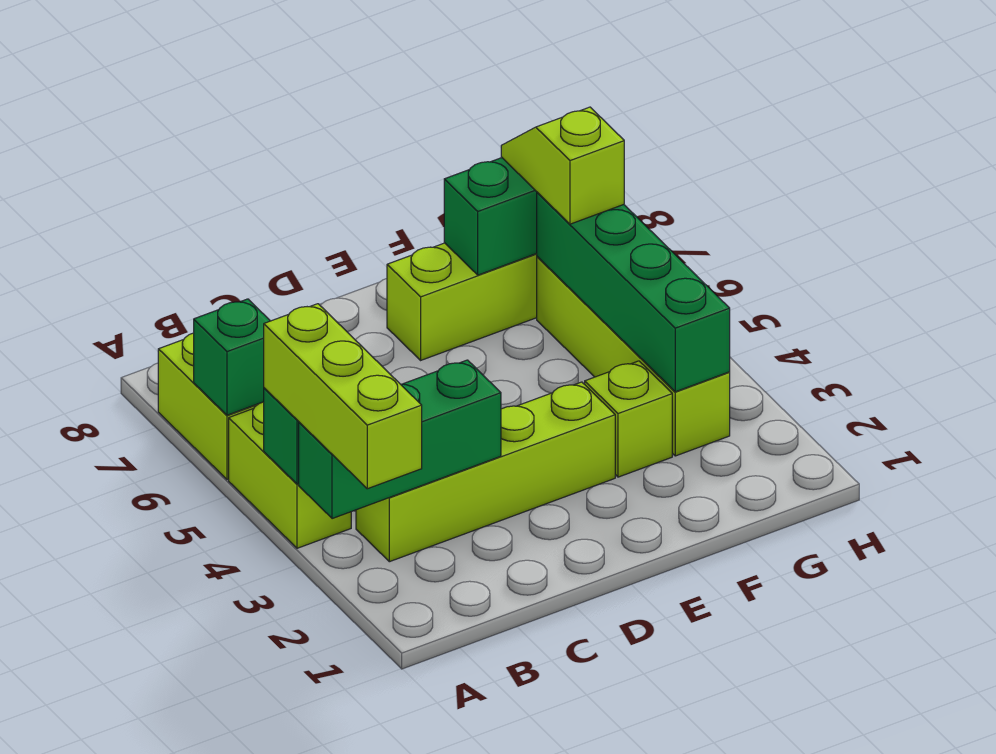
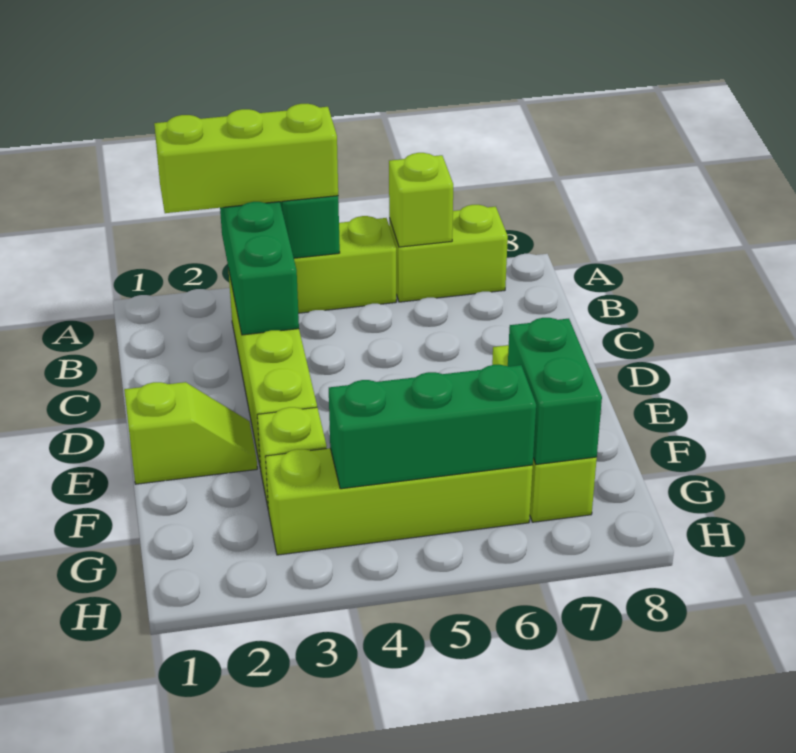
green 1x1 brick [194,299,270,415] -> lime 1x1 brick [389,153,453,247]
green 1x4 brick [537,192,730,392] -> green 1x3 brick [329,365,536,489]
lime 1x2 slope [501,107,624,224] -> lime 1x2 slope moved to [124,382,257,484]

